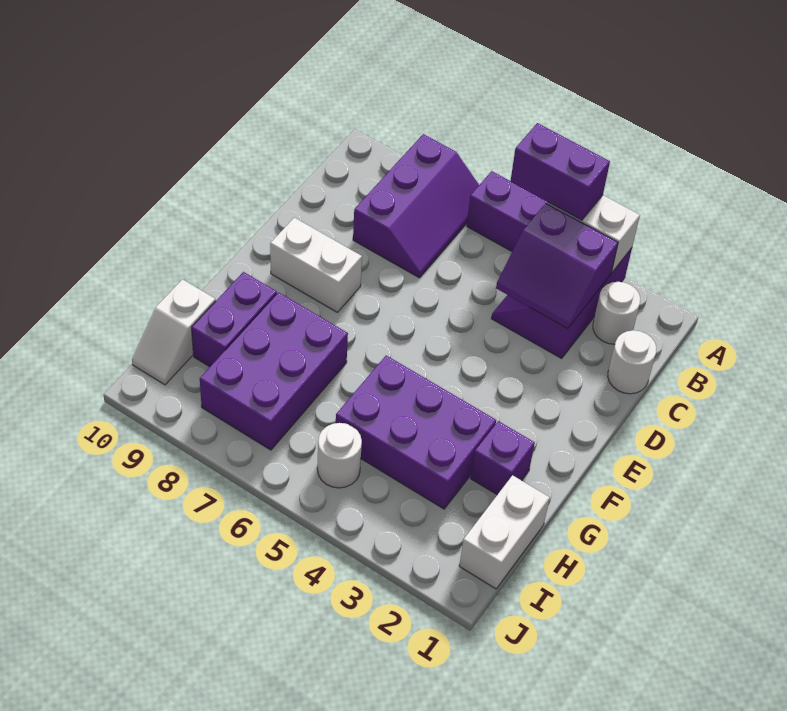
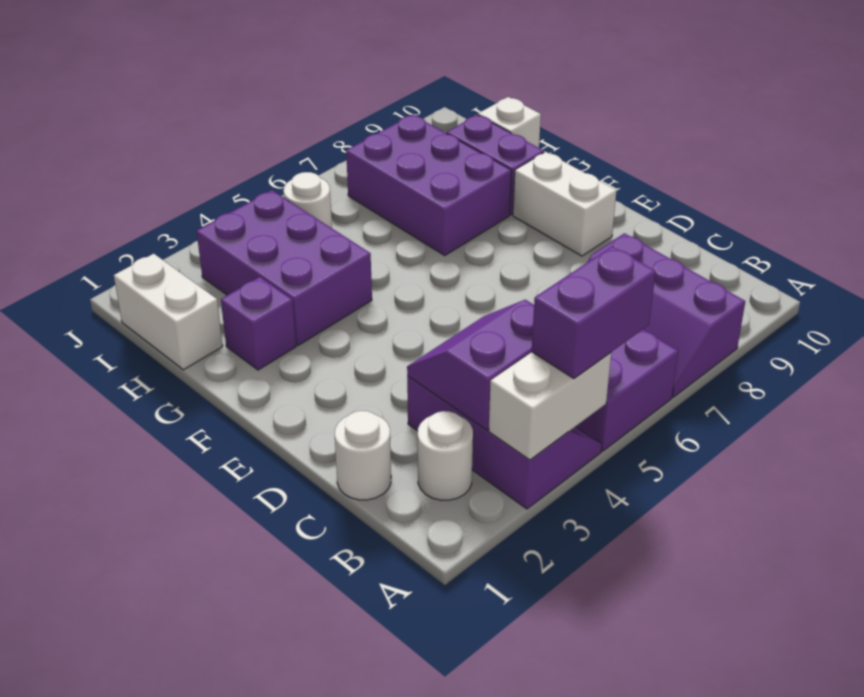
white 1x2 brick [270,218,362,312] -> white 1x2 brick turned to [513,152,616,256]
purple 2x3 brick [336,355,496,509] -> purple 2x3 brick turned to [197,190,372,345]

